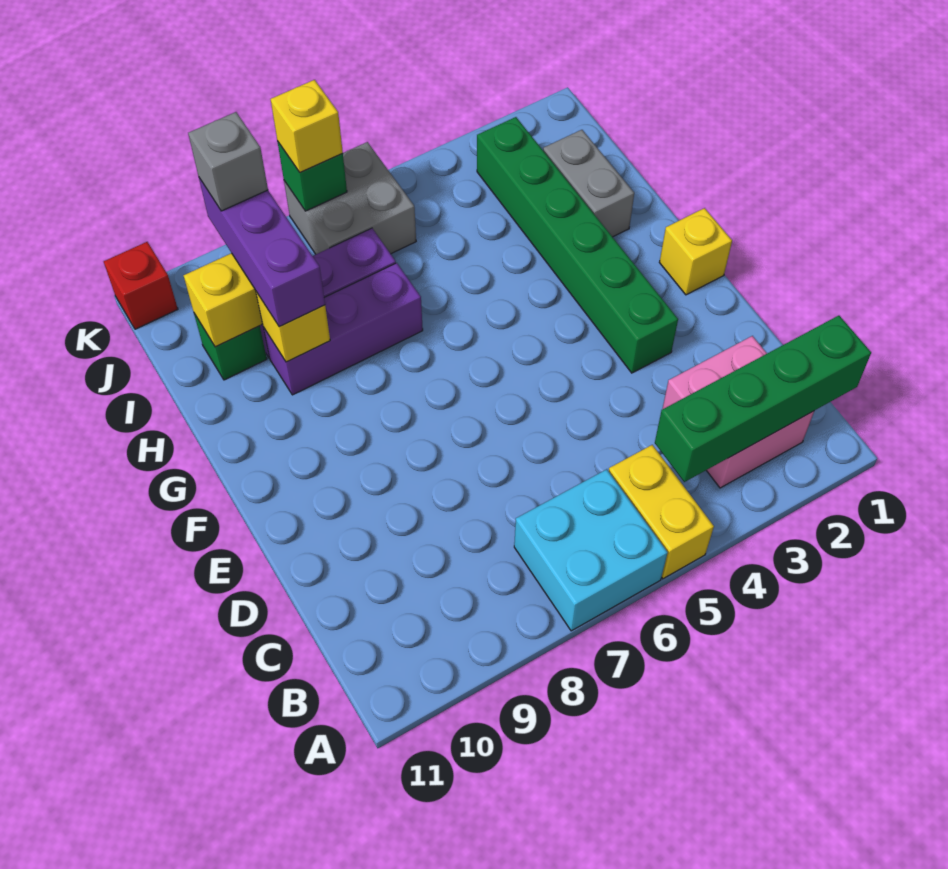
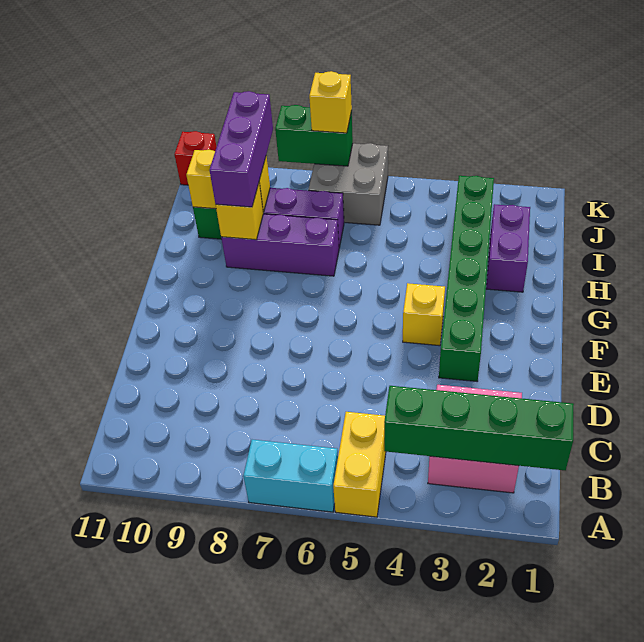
cyan 2x2 brick [514,469,668,631] -> cyan 1x2 brick [243,440,338,512]
yellow 1x1 brick [659,208,732,295] -> yellow 1x1 brick moved to [403,283,445,346]
grey 1x2 brick [543,130,634,237] -> purple 1x2 brick [486,204,530,292]
grey 1x1 brick [188,112,268,211] -> none
green 1x1 brick [277,141,347,211] -> green 1x2 brick [275,105,353,166]

